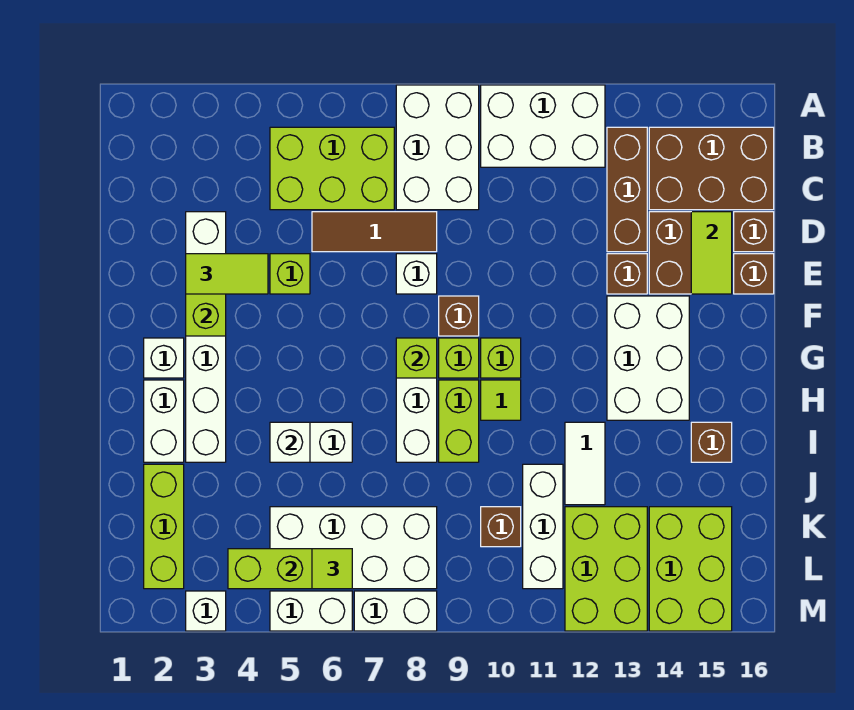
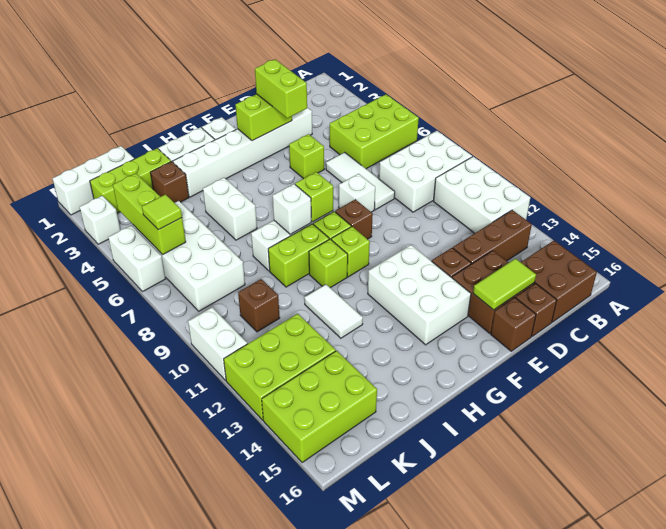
lime 2x3 brick [270,127,394,210] -> lime 2x3 brick turned to [330,94,419,169]
brown 2x3 brick [649,127,774,210] -> brown 2x2 brick [521,241,597,322]
brown 1x3 tile [312,212,437,252] -> white 1x3 tile [326,152,395,210]
lime 1x2 tile [186,254,268,294] -> lime 1x2 brick [255,59,307,118]
white 2x3 brick [607,296,689,420] -> white 2x3 brick turned to [368,245,471,345]
lime 1x1 tile [481,380,521,420] -> lime 1x1 brick [309,239,348,288]
white 1x1 brick [270,422,310,462] -> white 1x1 brick moved to [273,184,311,234]
white 1x2 tile [565,422,605,505] -> white 1x2 tile turned to [304,285,363,338]
brown 1x1 brick [691,422,732,462] -> brown 1x1 brick moved to [150,161,189,203]
white 1x3 brick [523,464,563,589] -> white 1x3 brick moved to [53,146,134,215]
white 1x2 brick [354,591,437,631] -> white 1x2 brick moved to [188,307,247,381]

